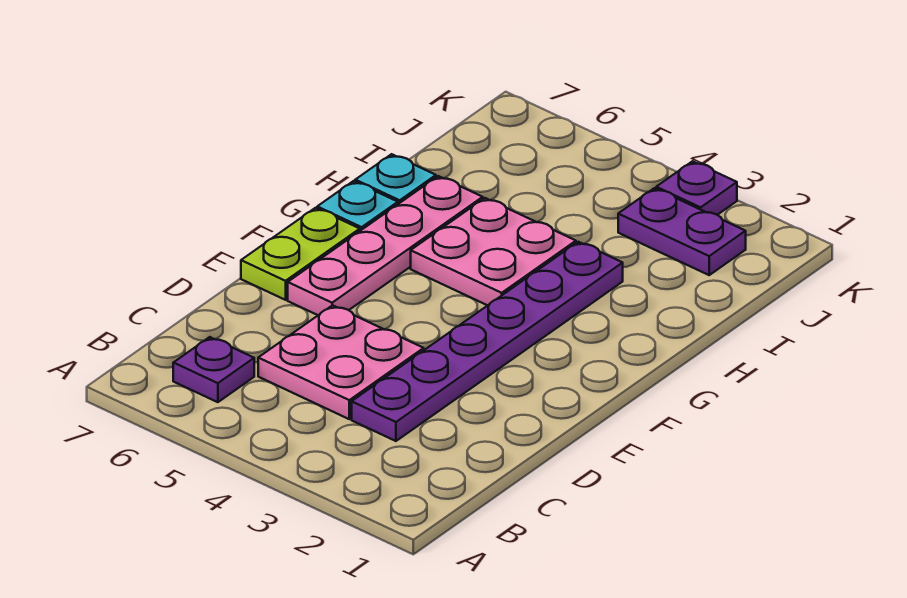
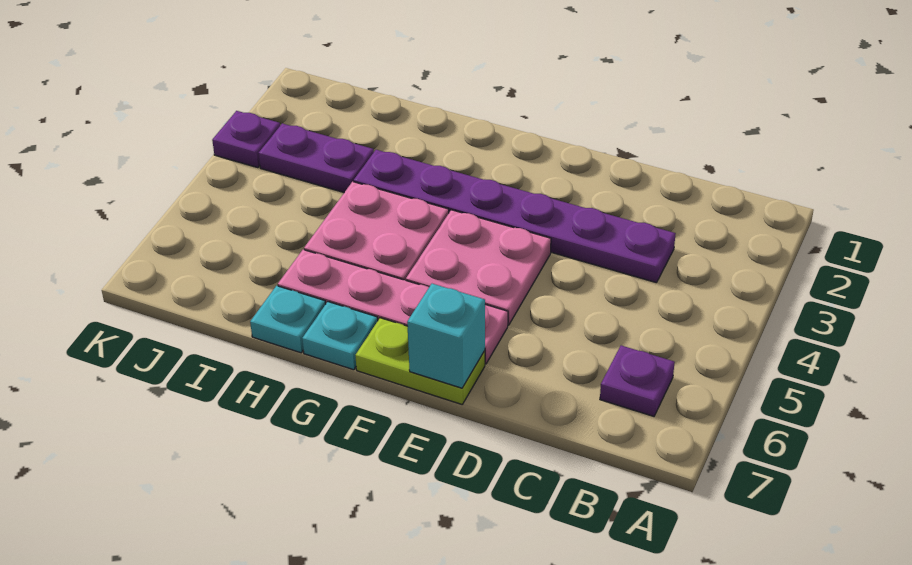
pink 2x2 plate [258,305,424,419] -> pink 2x2 plate moved to [406,210,551,325]
none -> cyan 1x1 brick [407,284,485,388]
purple 1x2 plate [618,188,746,275] -> purple 1x2 plate turned to [259,123,374,192]

